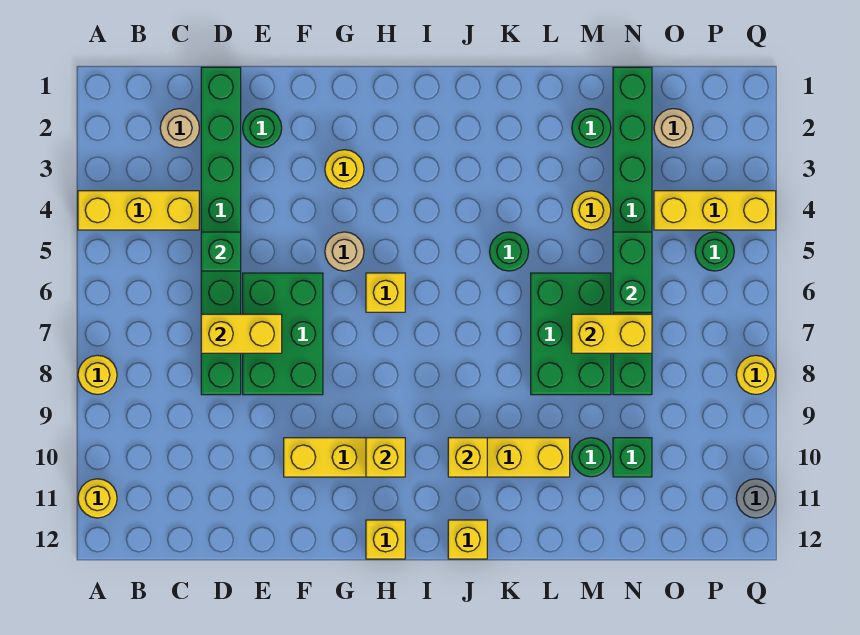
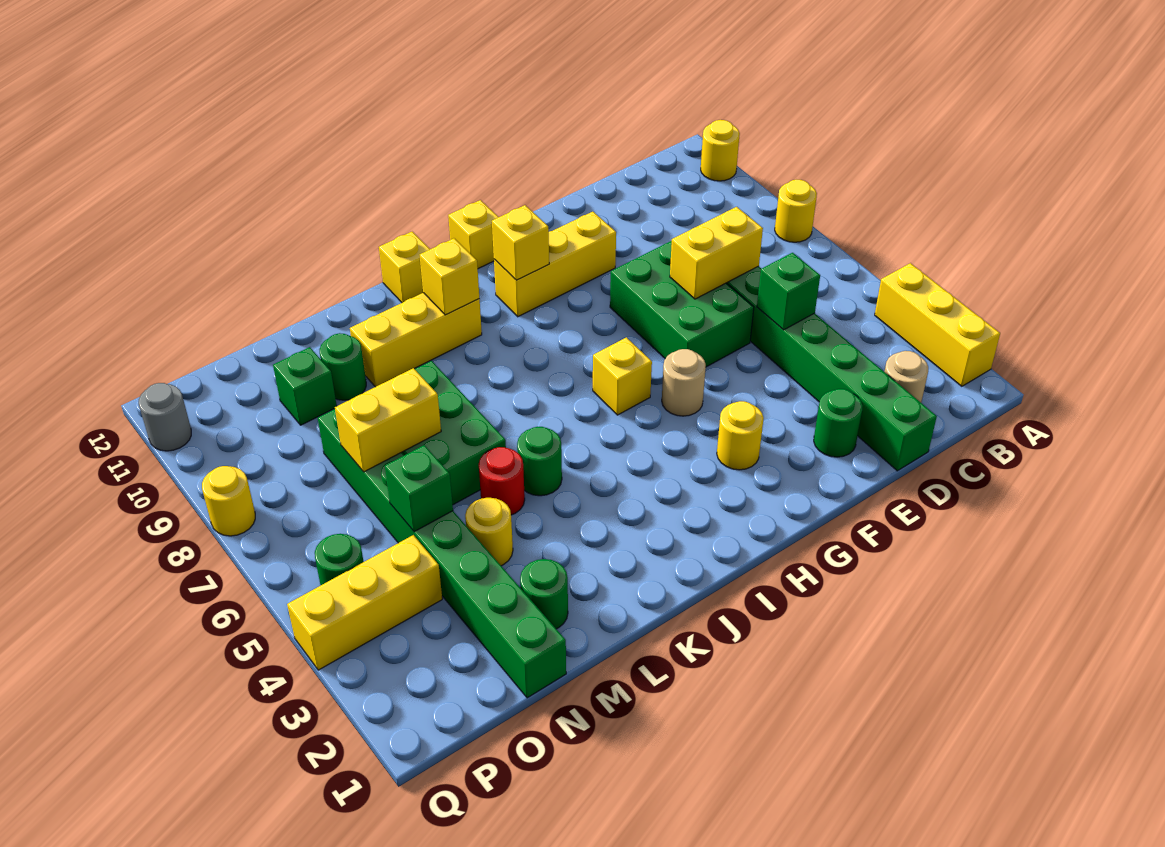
yellow 1x3 brick [78,191,199,230] -> yellow 1x3 brick turned to [875,263,1000,386]
none -> red 1x1 round brick [479,447,525,515]
green 1x2 brick [613,232,652,312] -> green 1x1 brick [385,445,453,532]
tan 1x1 round brick [654,109,693,148] -> none

